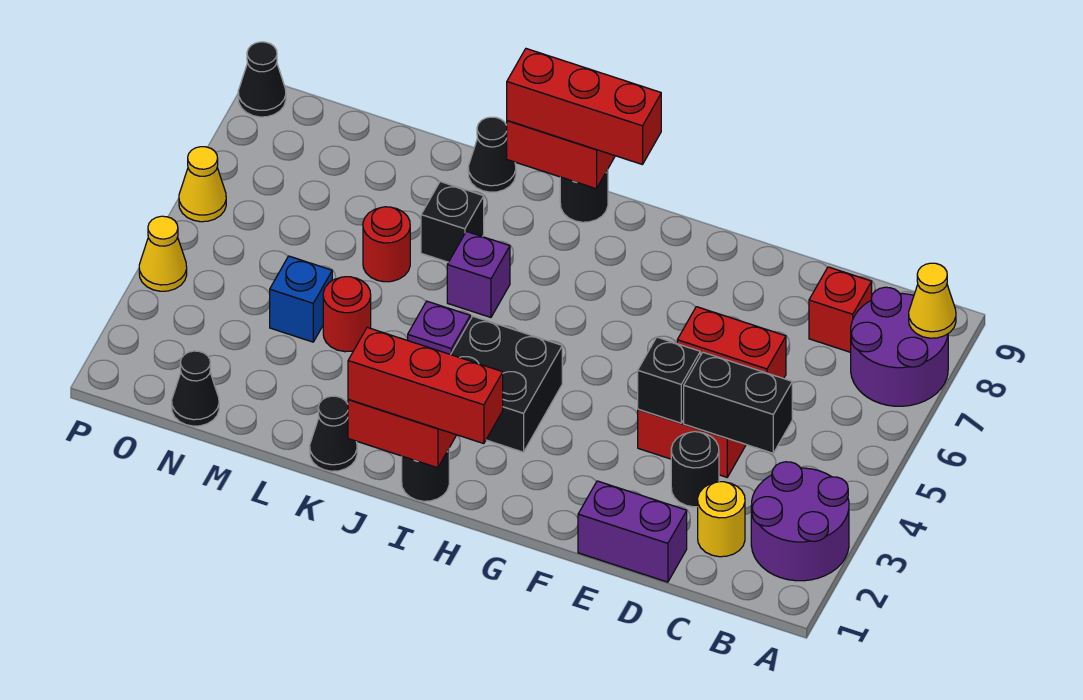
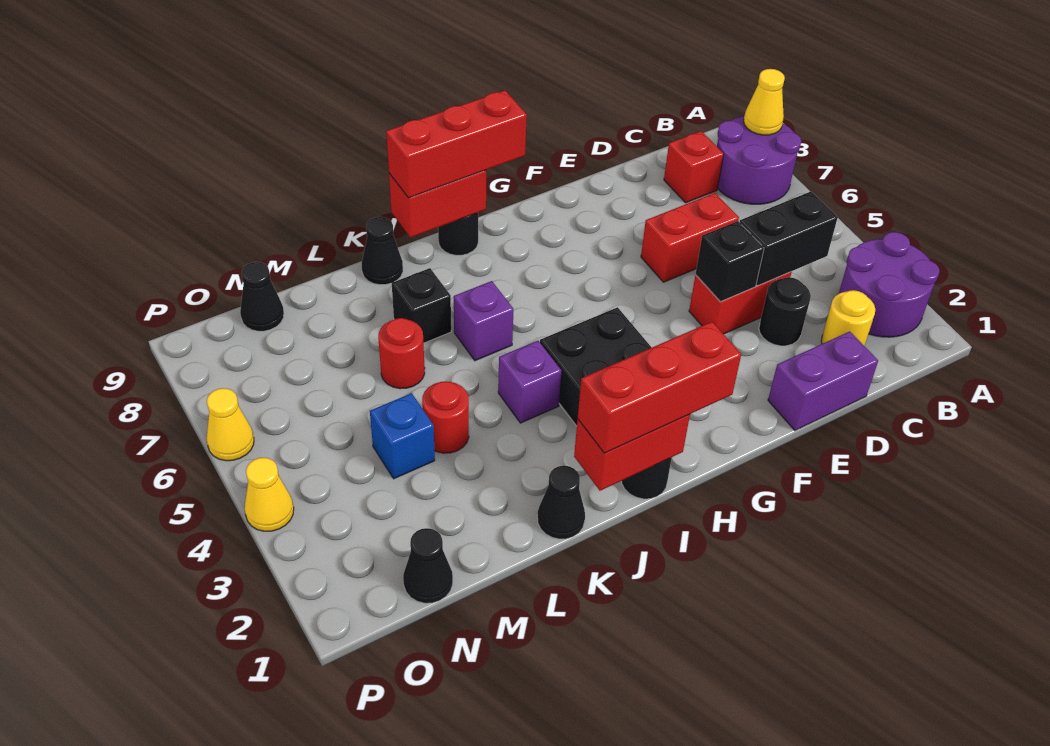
black 1x1 cone [238,42,286,117] -> black 1x1 cone moved to [240,262,284,331]

